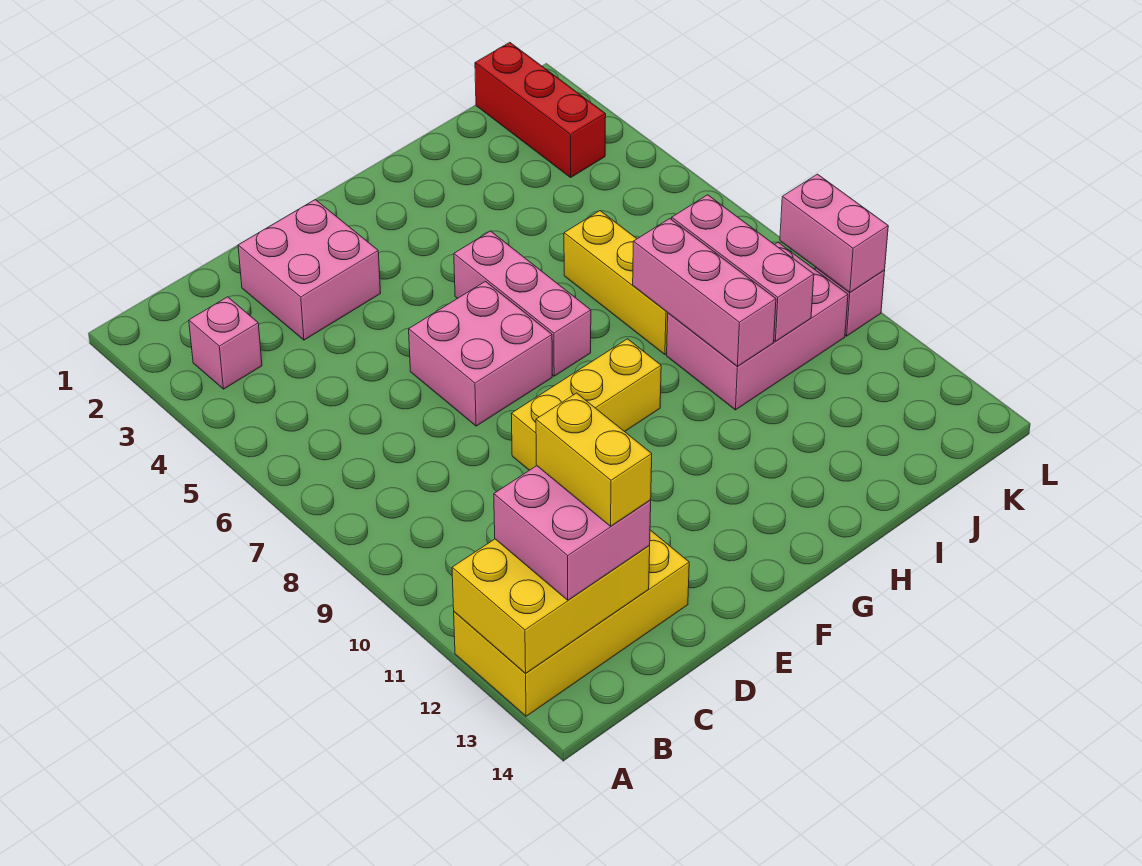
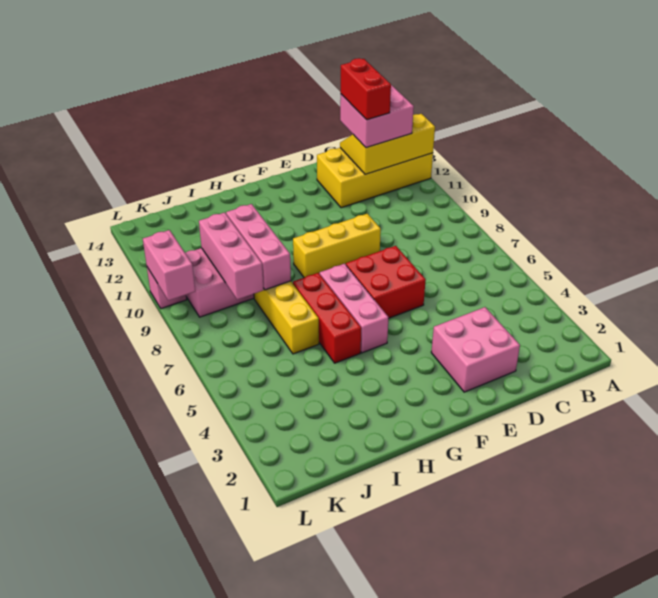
yellow 2x3 brick [452,539,650,674] -> yellow 2x3 slope [340,114,435,174]
pink 1x1 brick [189,297,262,389] -> none
yellow 1x2 brick [536,393,652,526] -> red 1x2 brick [341,58,391,120]
pink 2x2 brick [409,281,552,426] -> red 2x2 brick [346,246,426,318]
red 1x3 brick [475,42,606,178] -> red 1x3 brick moved to [293,273,361,363]

